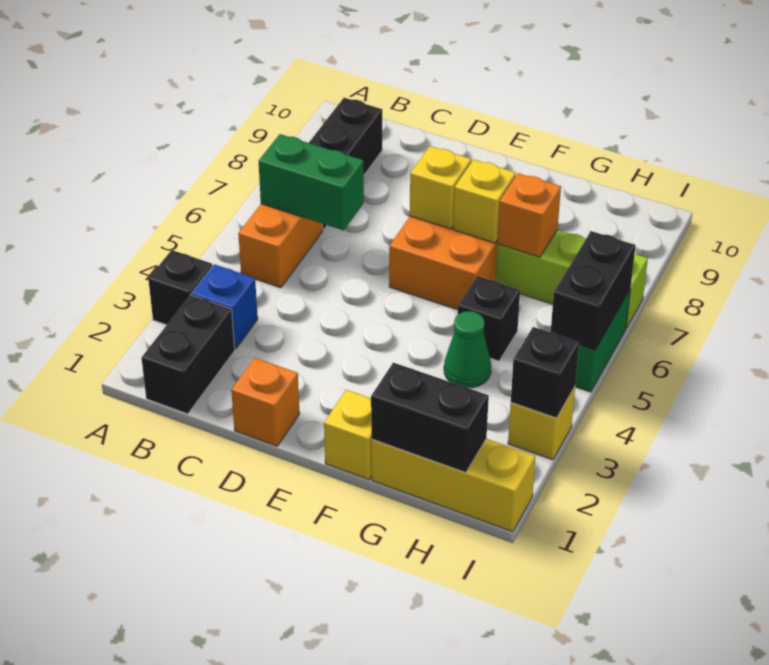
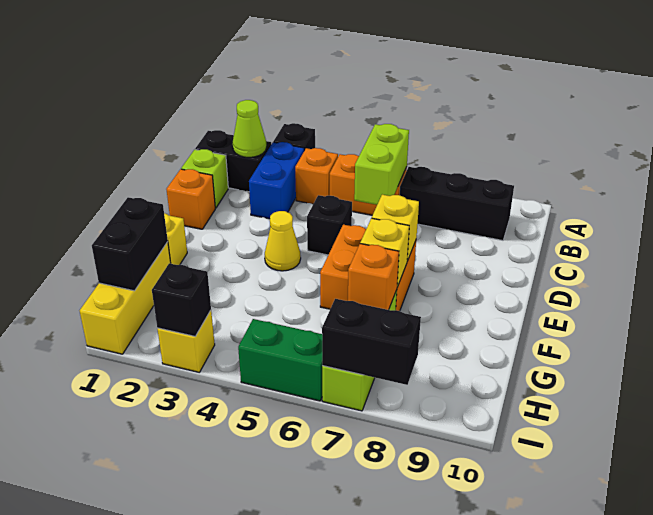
none -> lime 1x1 cone [233,100,267,157]
blue 1x1 brick [191,264,258,349] -> blue 1x2 brick [249,142,304,219]
none -> orange 1x1 brick [295,148,338,204]
green 1x2 brick [259,134,364,230] -> lime 1x2 brick [354,124,409,205]
none -> lime 1x1 brick [181,149,228,208]
none -> yellow 1x1 cone [265,211,301,271]
green 1x1 cone [444,311,491,388] -> none
black 1x1 brick [458,276,520,361] -> black 1x1 brick moved to [307,195,352,255]
black 1x2 brick [551,231,635,350] -> black 1x2 brick moved to [322,299,421,385]

